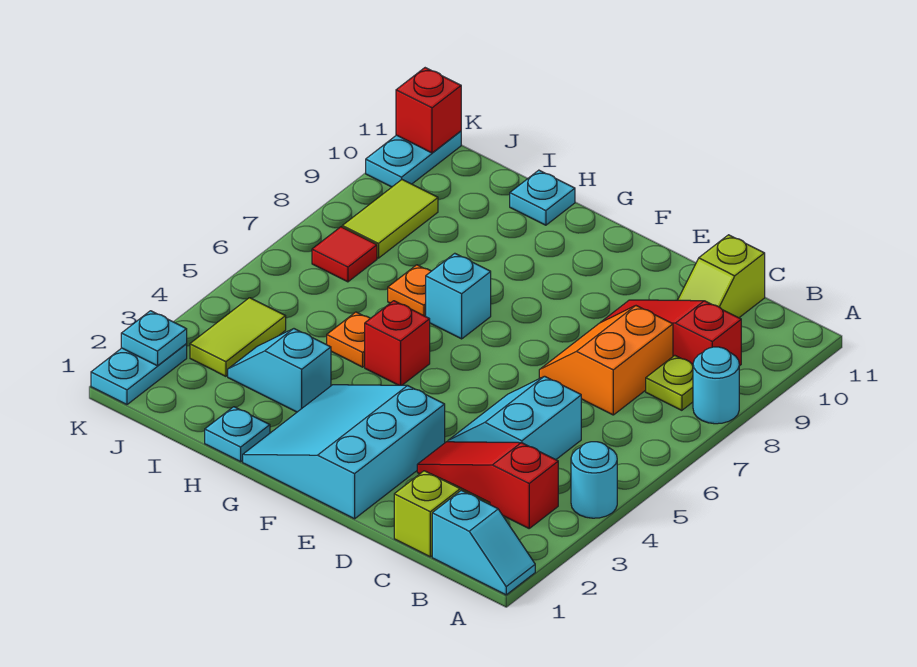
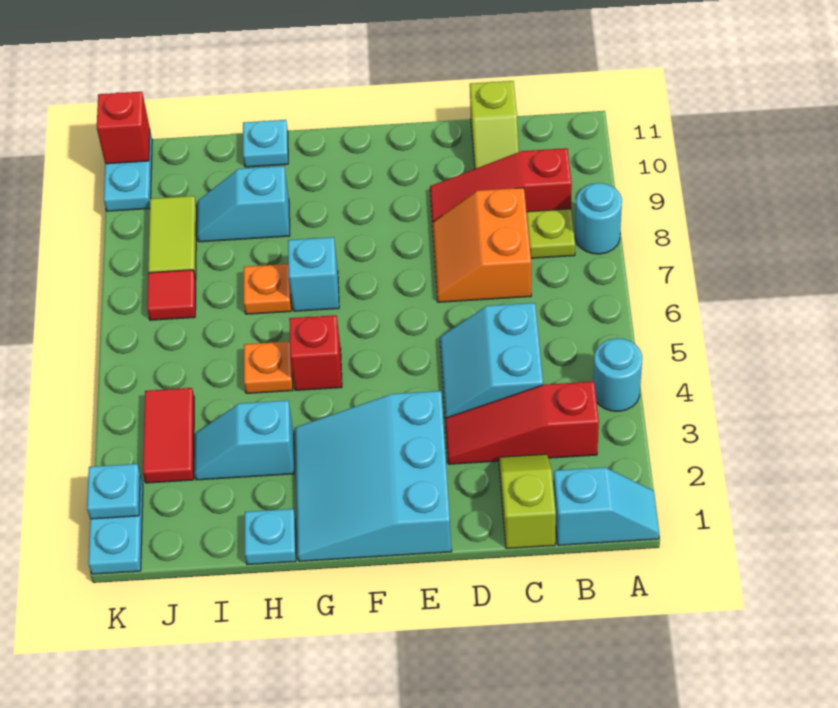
none -> cyan 1x2 slope [197,166,290,242]
lime 1x2 tile [190,298,286,376] -> red 1x2 tile [143,388,194,483]

